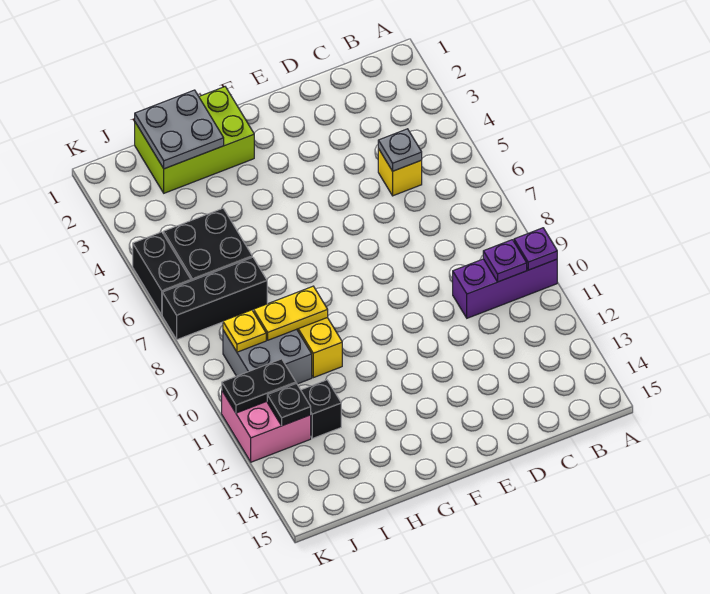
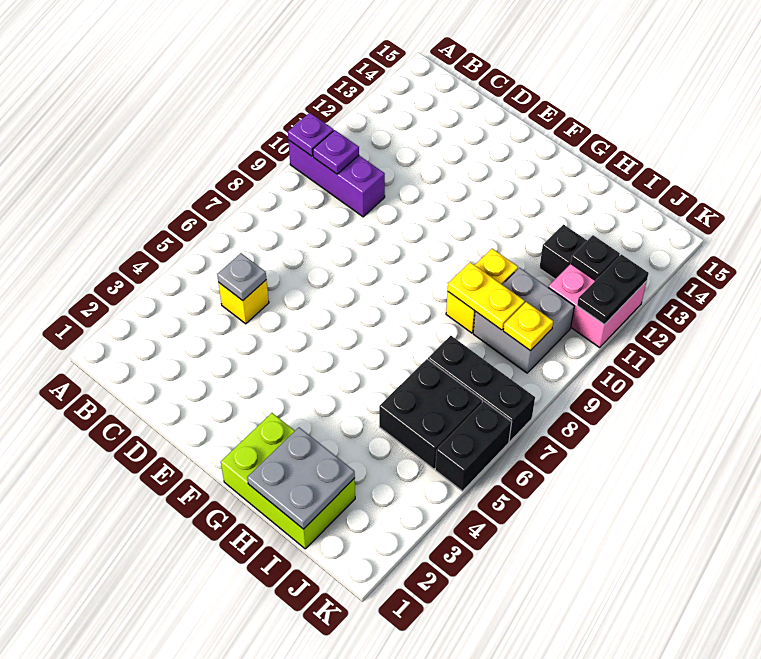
black 1x2 plate [222,359,296,413] -> black 1x2 plate turned to [577,254,649,325]

